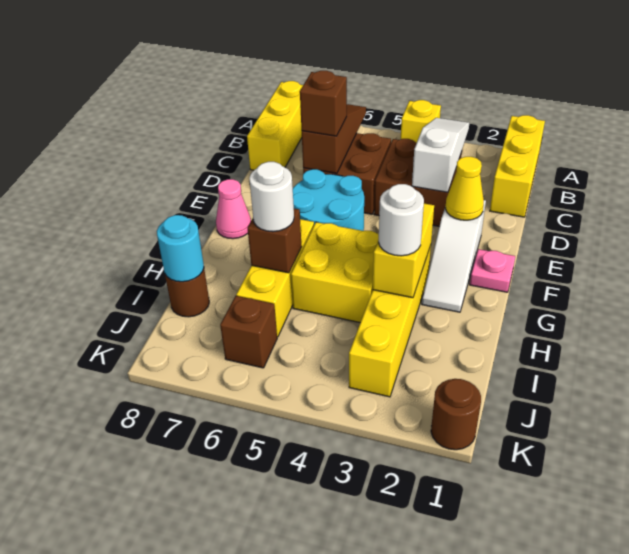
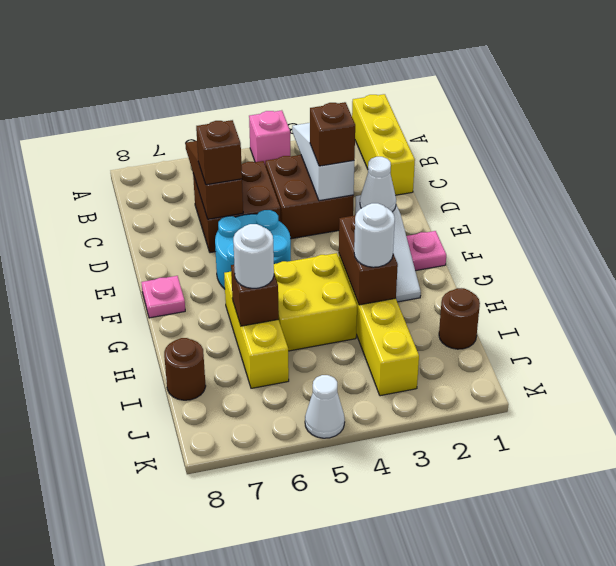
yellow 1x1 brick [401,100,441,143] -> pink 1x1 brick [249,110,290,163]
yellow 1x3 brick [247,81,303,170] -> none
yellow 1x1 cone [445,157,484,220] -> white 1x1 cone [360,157,396,212]
pink 1x1 cone [216,179,251,239] -> pink 1x1 plate [141,276,185,318]
yellow 1x2 brick [373,204,434,298] -> brown 1x2 brick [339,215,398,305]
cyan 1x1 round brick [157,215,204,282] -> none
brown 1x1 brick [220,296,277,368] -> brown 1x1 brick moved to [310,102,355,166]
brown 1x1 round brick [431,379,481,450] -> brown 1x1 round brick moved to [439,288,480,349]
none -> white 1x1 cone [305,375,345,438]

